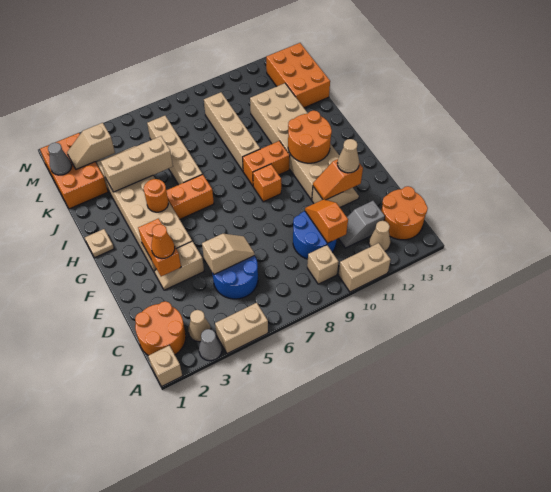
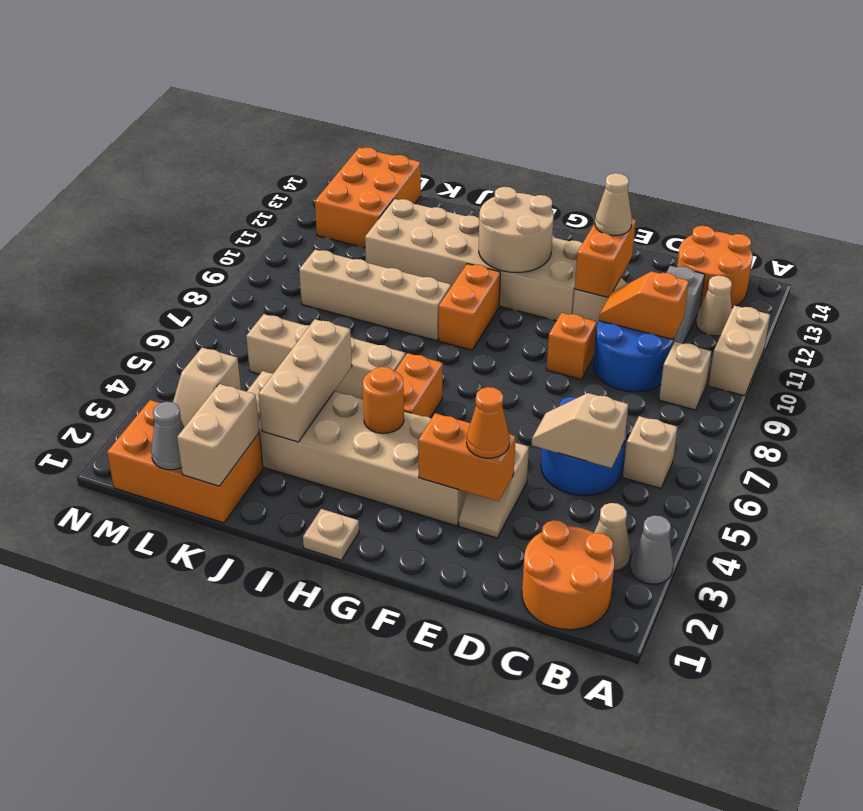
tan 1x1 brick [148,345,182,386] -> tan 1x1 brick moved to [623,416,677,488]
tan 1x2 brick [215,303,268,354] -> tan 1x2 brick moved to [177,384,259,486]
tan 1x2 slope [202,234,254,274] -> tan 1x2 slope turned to [532,393,628,468]
orange 1x2 slope [313,159,363,200] -> orange 1x2 brick [575,219,636,297]
orange 1x1 brick [253,164,281,202] -> orange 1x1 brick moved to [547,313,597,379]
orange 2x2 round brick [288,111,332,163] -> tan 2x2 round brick [479,187,554,272]
orange 2x3 brick [266,43,330,108] -> orange 2x3 brick turned to [315,147,421,248]

